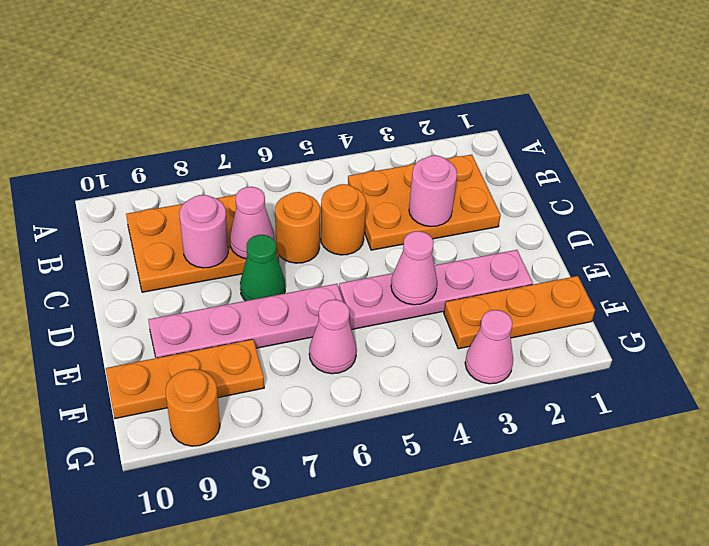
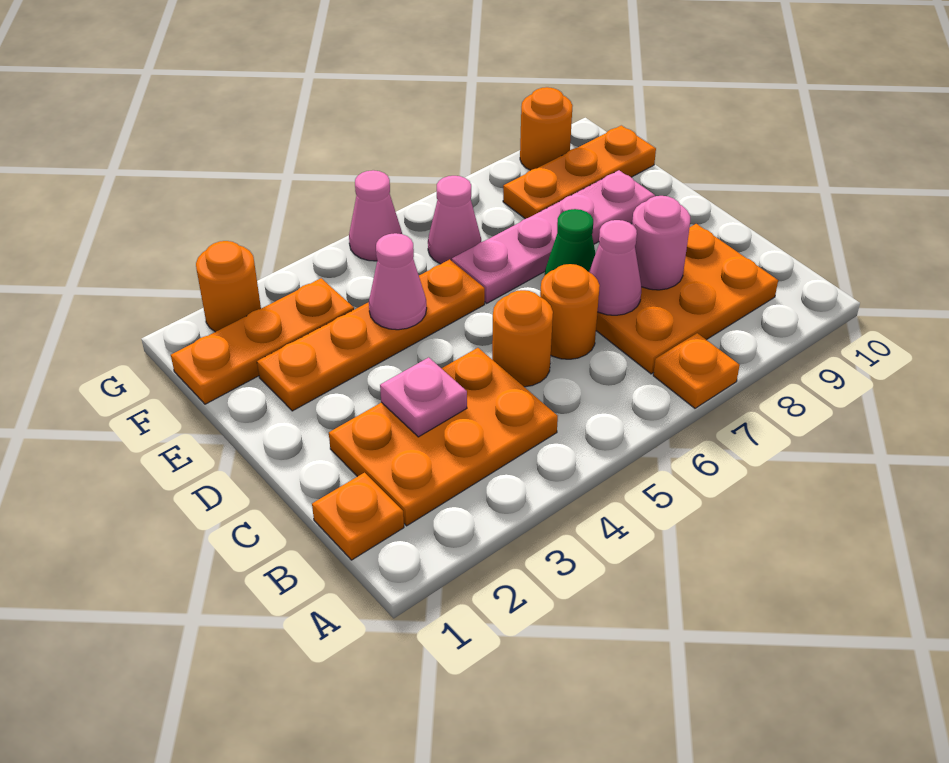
none -> orange 1x1 plate [653,333,740,408]
none -> orange 1x1 plate [312,473,404,560]
pink 1x1 round brick [409,155,457,227] -> pink 1x1 plate [380,357,467,437]
pink 1x4 plate [339,250,533,330] -> orange 1x4 plate [257,259,485,411]
none -> orange 1x1 round brick [196,241,261,332]
pink 1x1 cone [465,310,513,384] -> pink 1x1 cone moved to [349,170,402,261]

